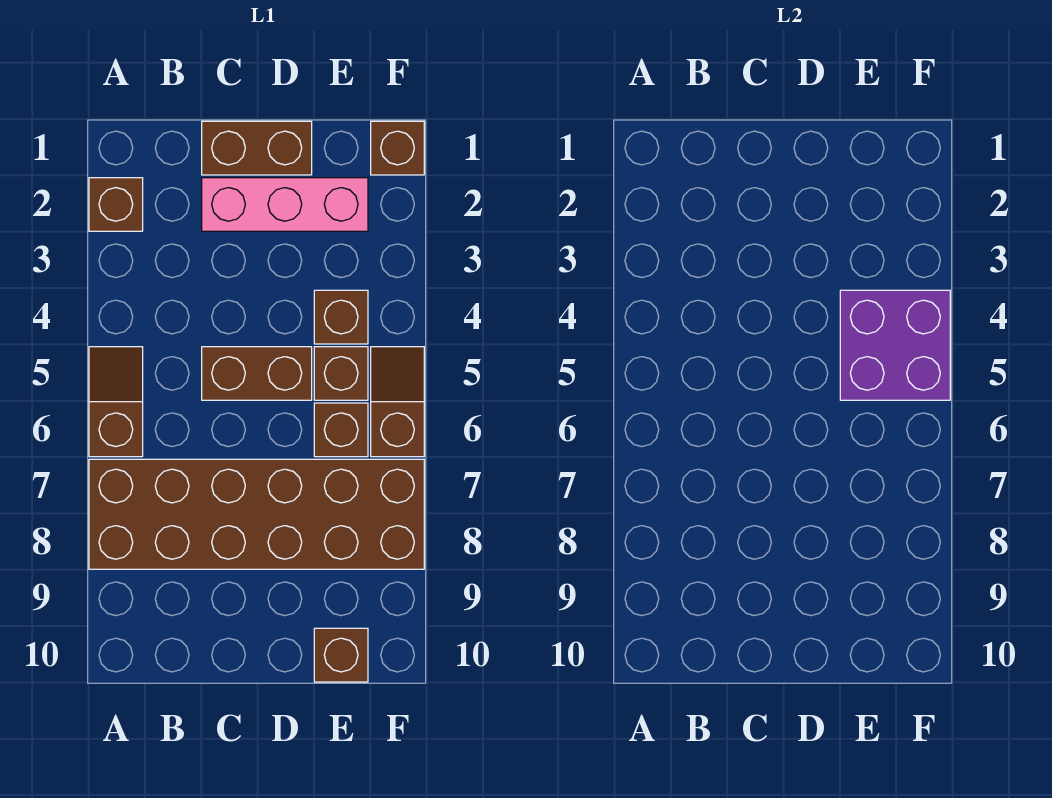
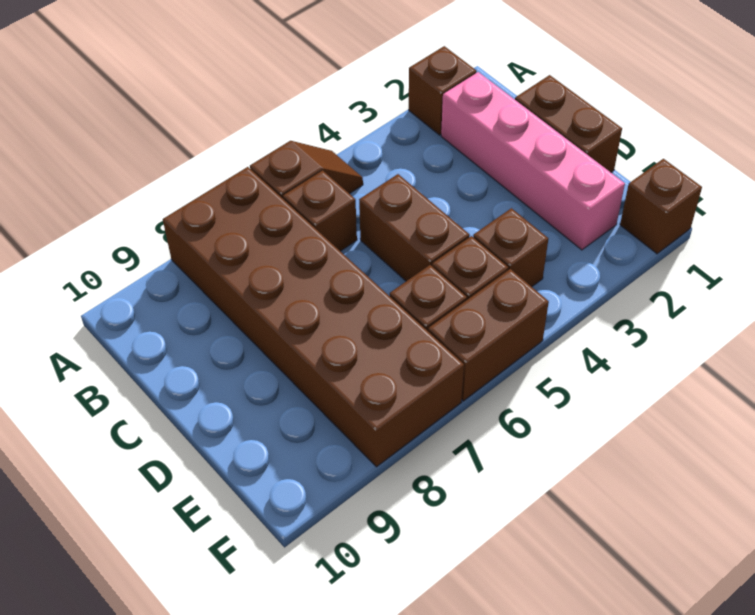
pink 1x3 brick [202,178,368,231] -> pink 1x4 brick [441,72,625,250]
purple 2x2 brick [840,290,950,400] -> none
brown 1x1 brick [314,628,368,682] -> brown 1x1 brick moved to [283,170,357,251]
brown 1x2 slope [371,347,424,457] -> brown 1x2 brick [428,269,549,401]

